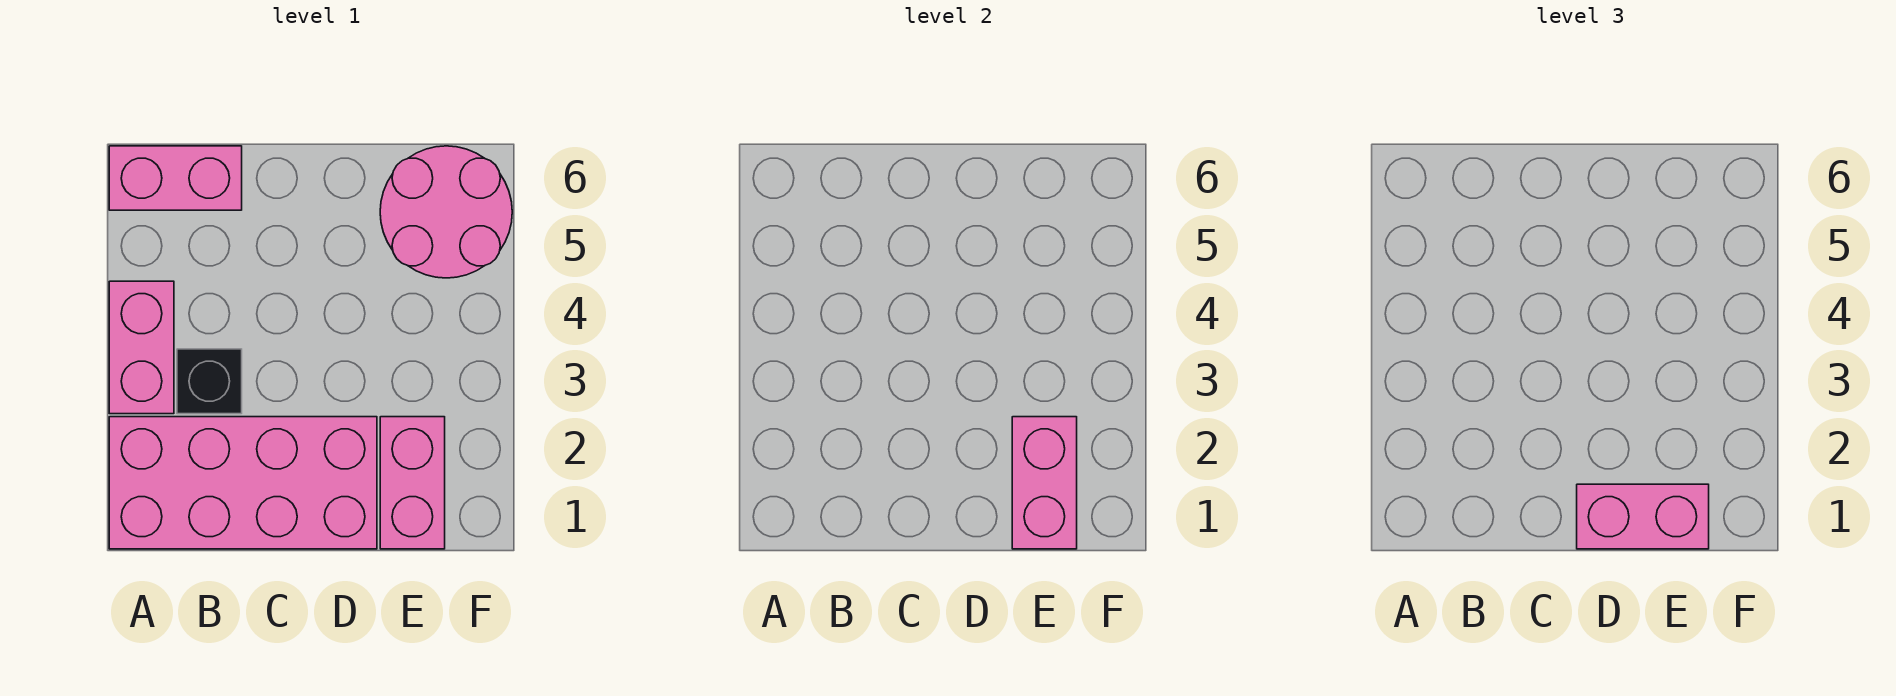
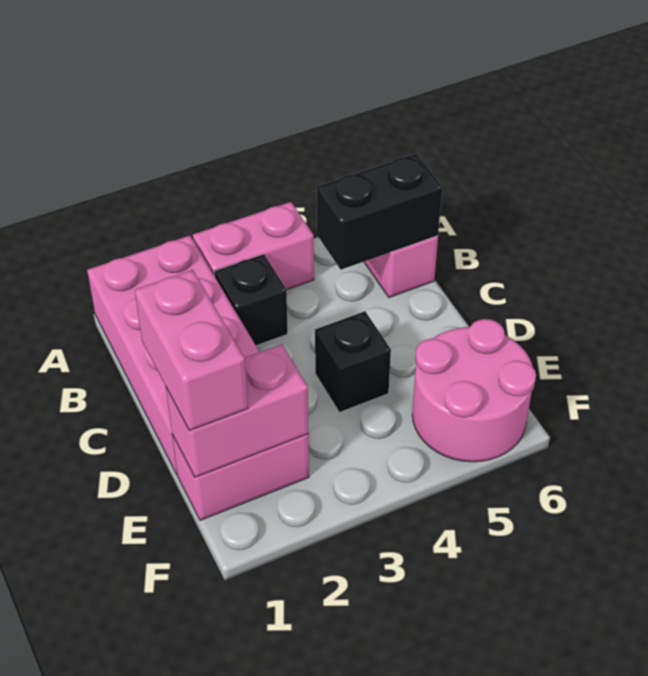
none -> black 1x2 brick [317,154,442,270]
none -> black 1x1 brick [315,311,391,412]

